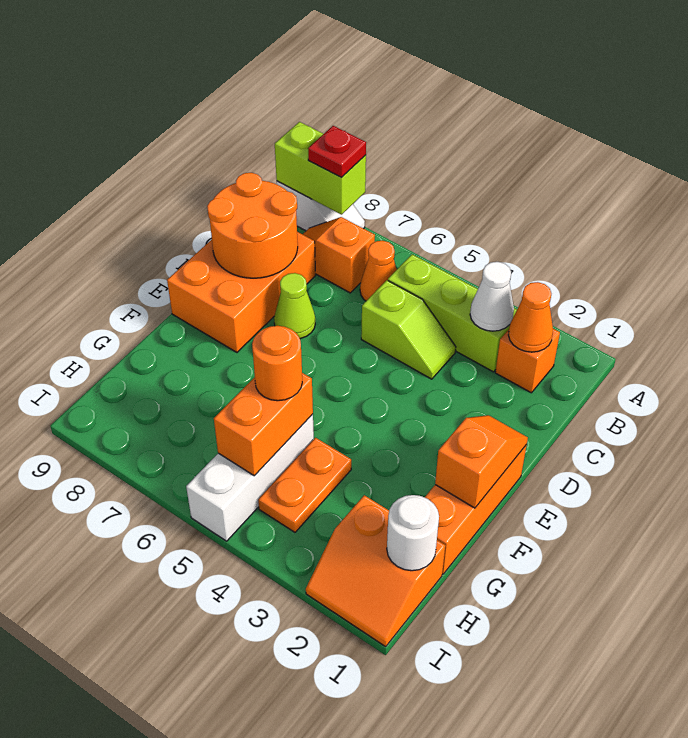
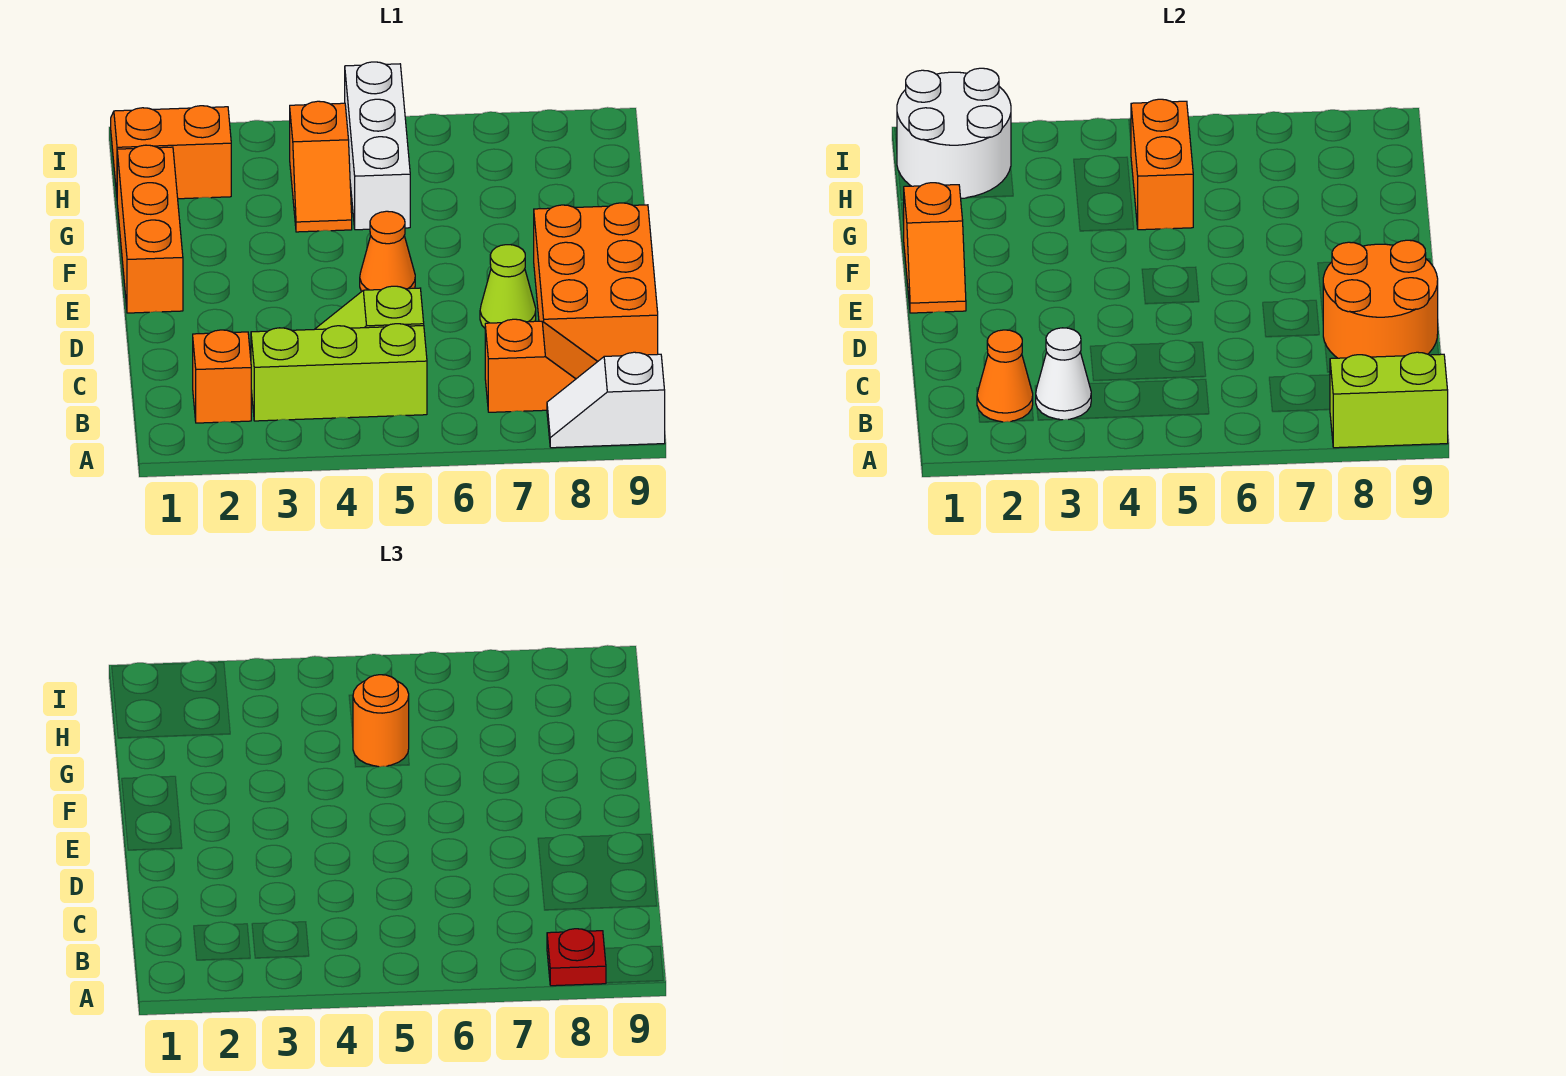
orange 1x1 cone [360,241,397,301] -> orange 1x1 cone moved to [360,211,415,292]
orange 1x2 plate [258,438,351,532] -> orange 1x2 slope [290,101,352,232]
white 1x1 round brick [387,495,439,571] -> white 2x2 round brick [897,68,1011,199]

